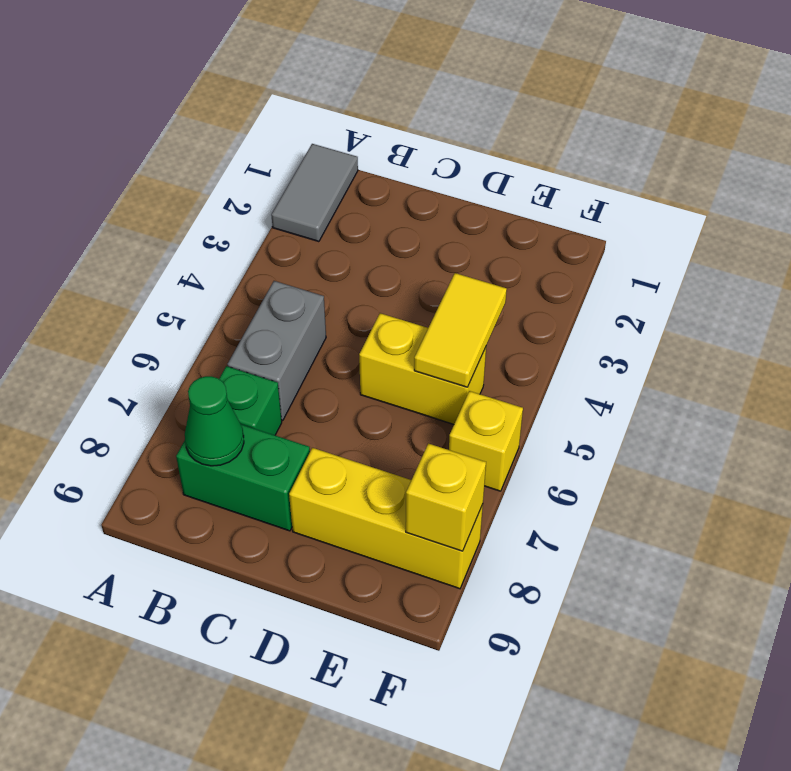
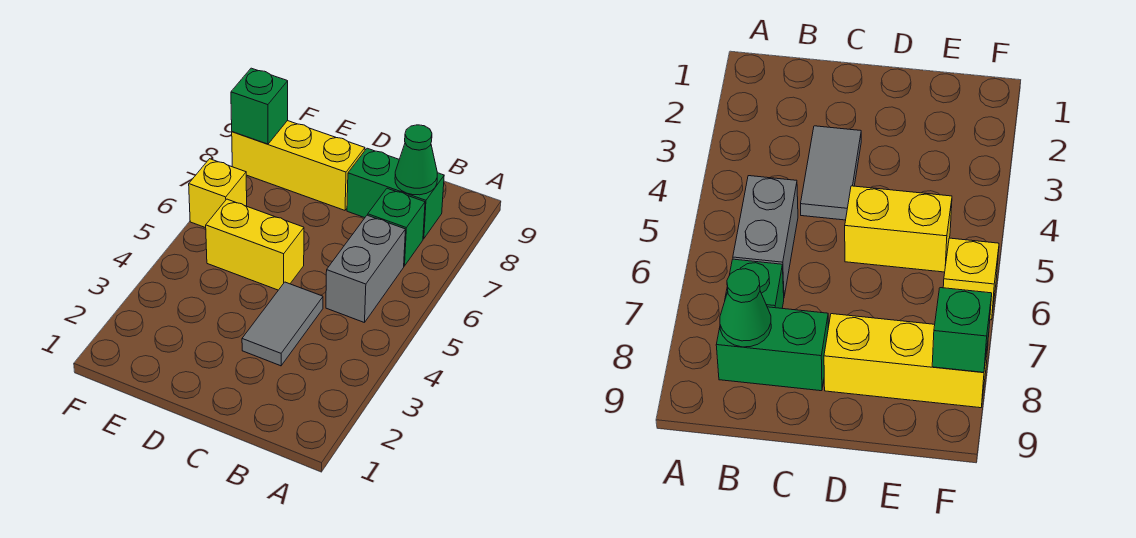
grey 1x2 tile [271,144,358,242] -> grey 1x2 tile moved to [242,282,323,366]
yellow 1x2 tile [414,273,507,387] -> none
yellow 1x1 brick [406,443,486,551] -> green 1x1 brick [231,68,288,144]

